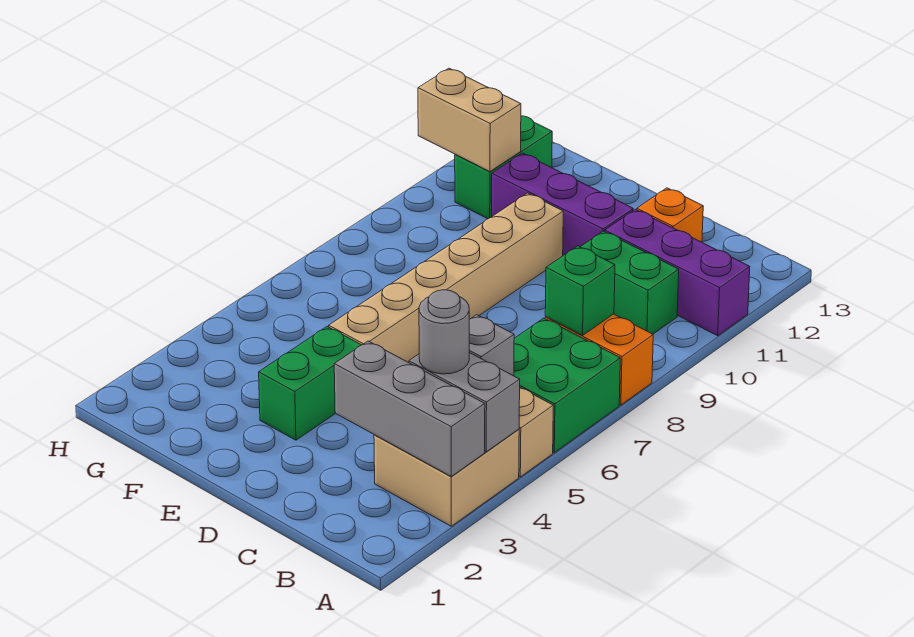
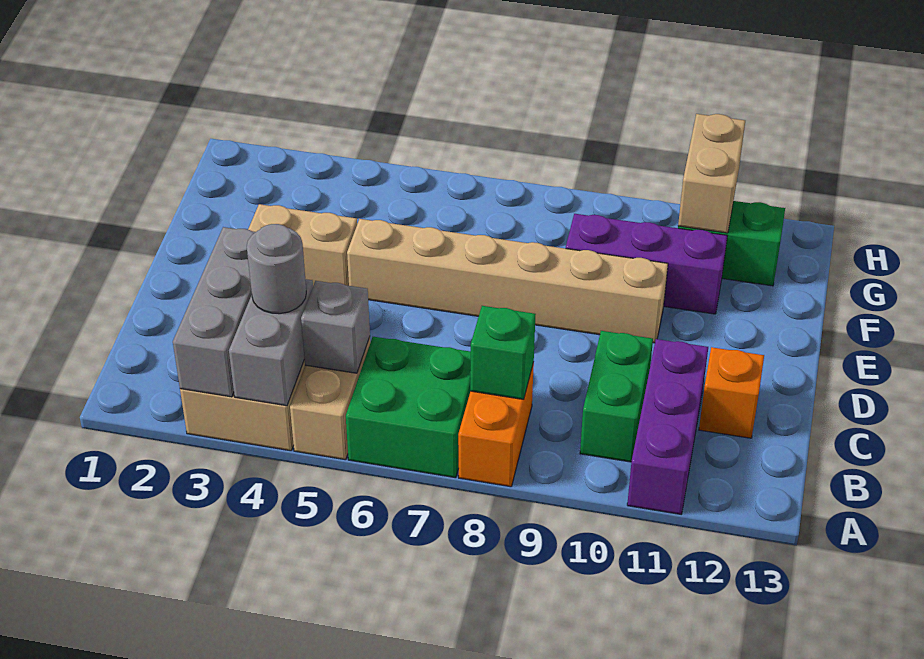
purple 1x3 brick [492,153,633,255] -> purple 1x3 brick turned to [566,214,727,314]
green 1x2 brick [259,327,361,440] -> tan 1x2 brick [248,204,357,286]

